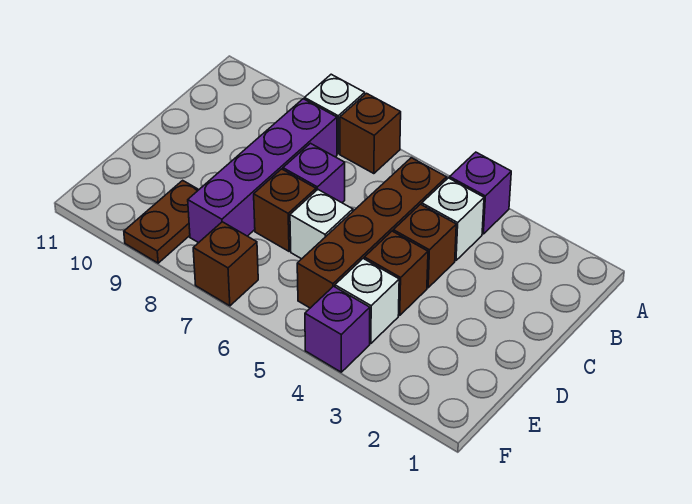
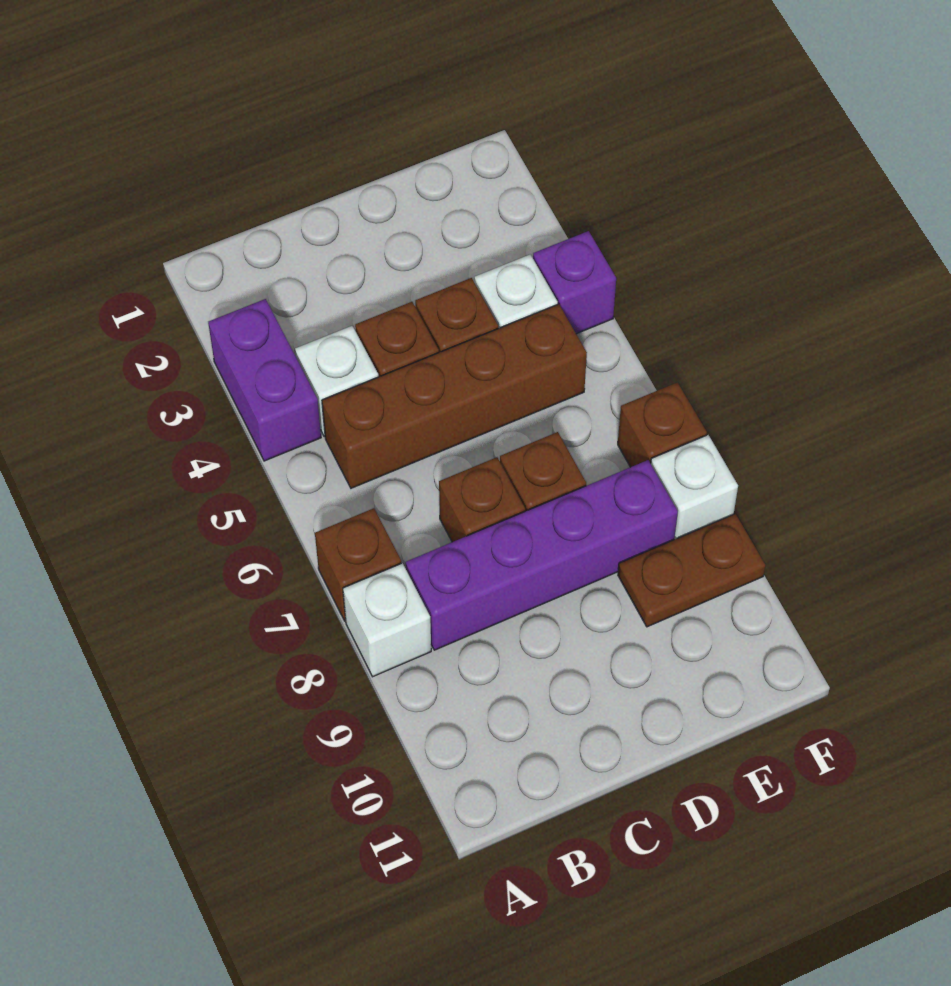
purple 1x1 brick [450,152,511,234] -> purple 1x2 brick [208,299,321,461]
purple 1x1 brick [283,143,345,203] -> brown 1x1 brick [439,457,525,542]
white 1x1 brick [290,190,353,259] -> white 1x1 brick moved to [651,435,738,540]

